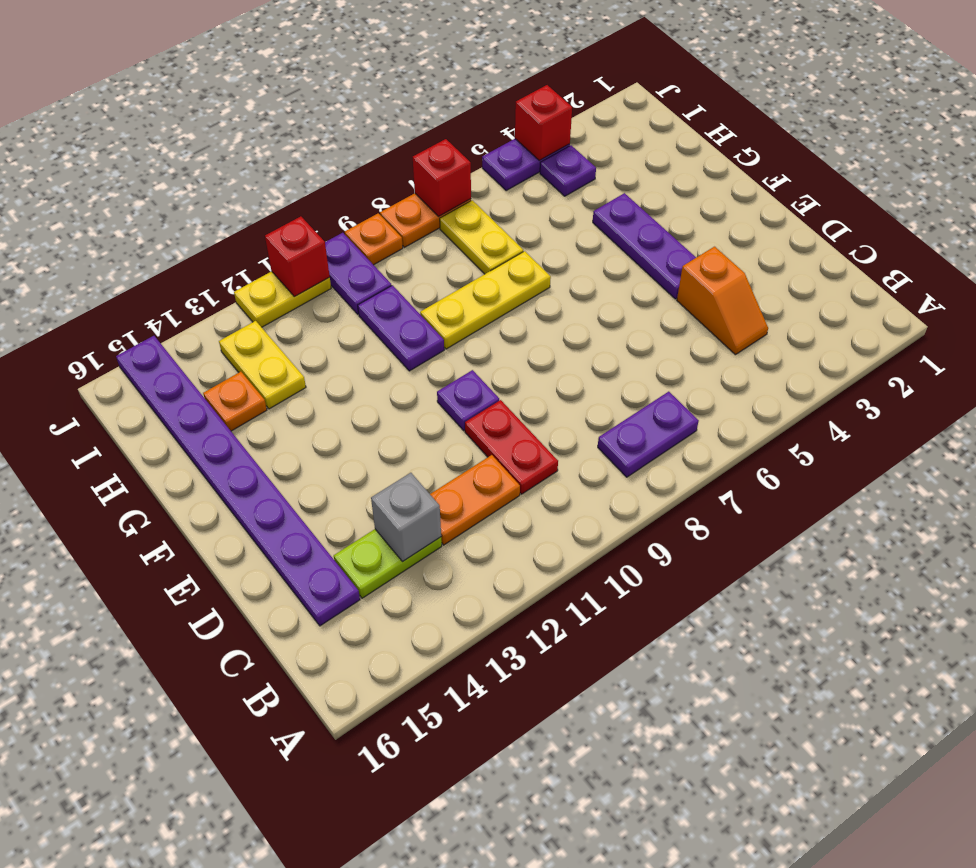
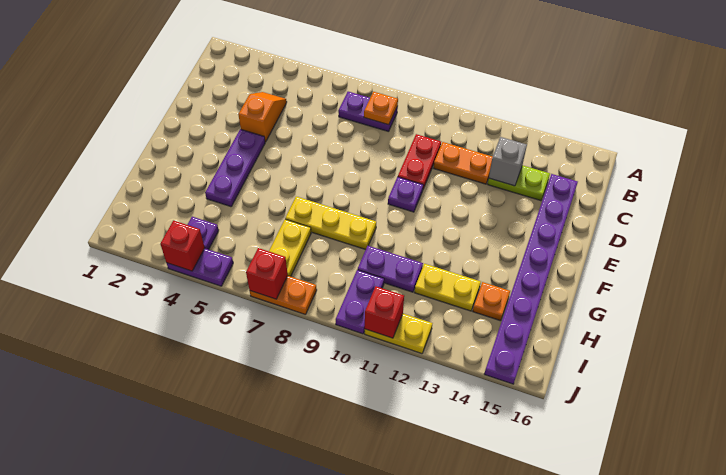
purple 1x2 plate [358,285,444,371] -> purple 1x2 plate turned to [358,246,423,292]
yellow 1x2 plate [219,321,306,409] -> yellow 1x2 plate turned to [414,264,481,311]
orange 1x1 plate [345,213,403,265] -> orange 1x1 plate moved to [364,92,398,125]

